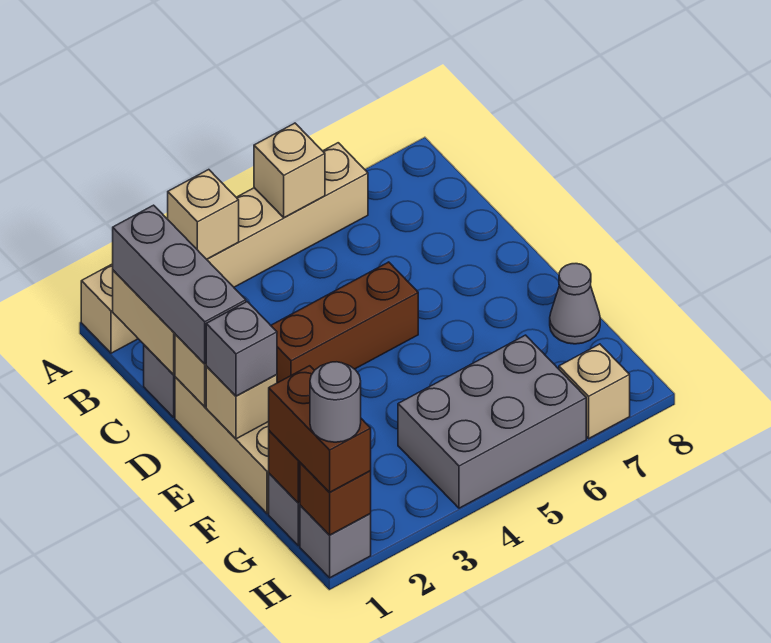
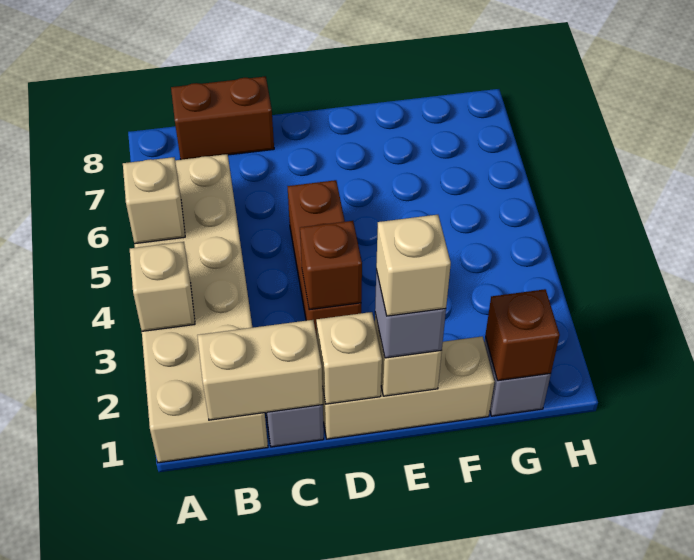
tan 1x6 brick [81,143,368,353] -> tan 2x6 brick [134,154,268,463]
grey 1x3 brick [113,205,246,364] -> none
grey 1x1 cone [550,264,600,344] -> none
brown 1x2 brick [269,366,371,492] -> brown 1x2 brick moved to [171,76,274,160]
grey 2x3 brick [398,335,586,508] -> none
grey 1x1 brick [300,505,371,578] -> none
brown 1x1 brick [300,463,371,535] -> brown 1x1 brick moved to [300,221,362,310]
grey 1x1 round brick [310,362,361,442] -> none
tan 1x1 brick [559,344,630,438] -> tan 1x1 brick moved to [376,215,451,316]

